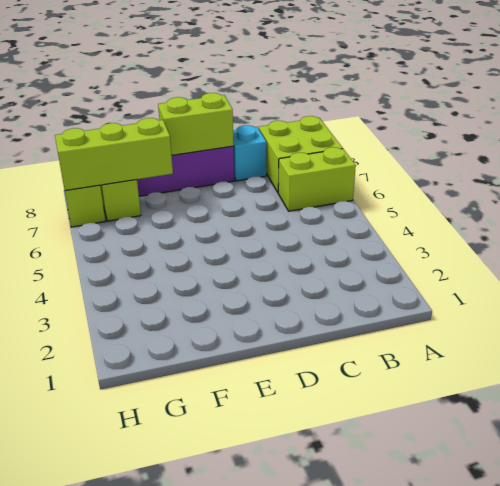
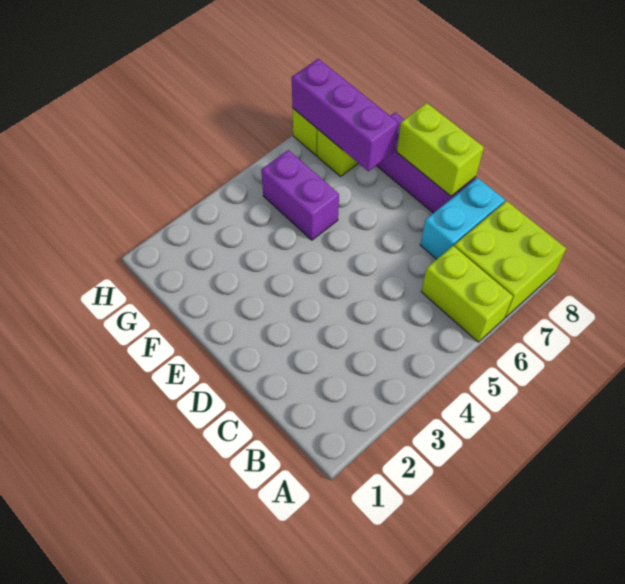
cyan 1x1 brick [233,125,266,181] -> cyan 1x2 brick [420,178,505,259]
none -> purple 1x2 brick [261,150,339,240]
lime 1x3 brick [55,118,173,191] -> purple 1x3 brick [292,59,398,171]

